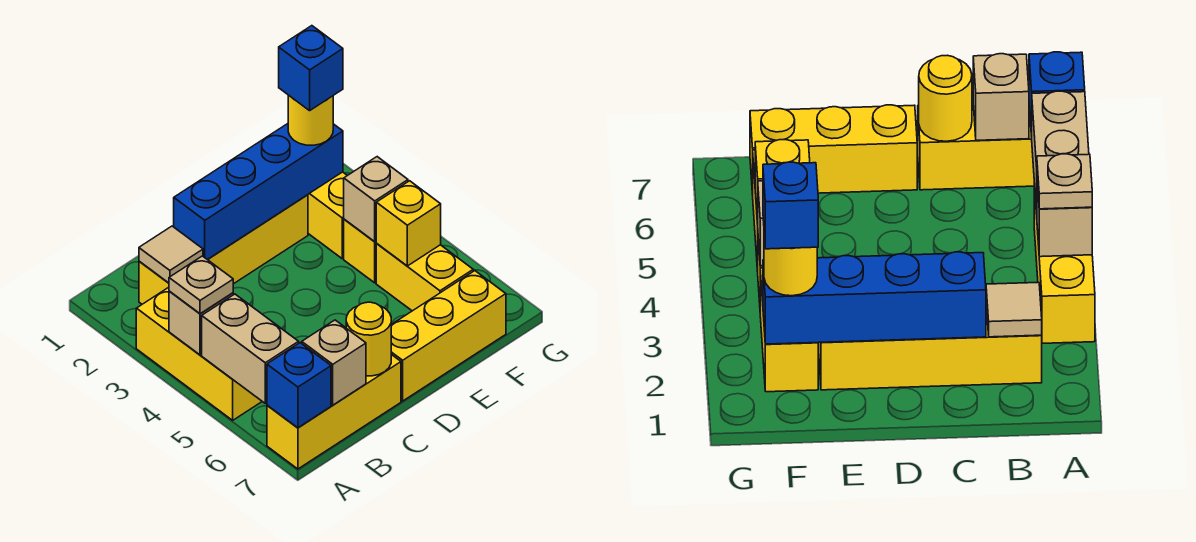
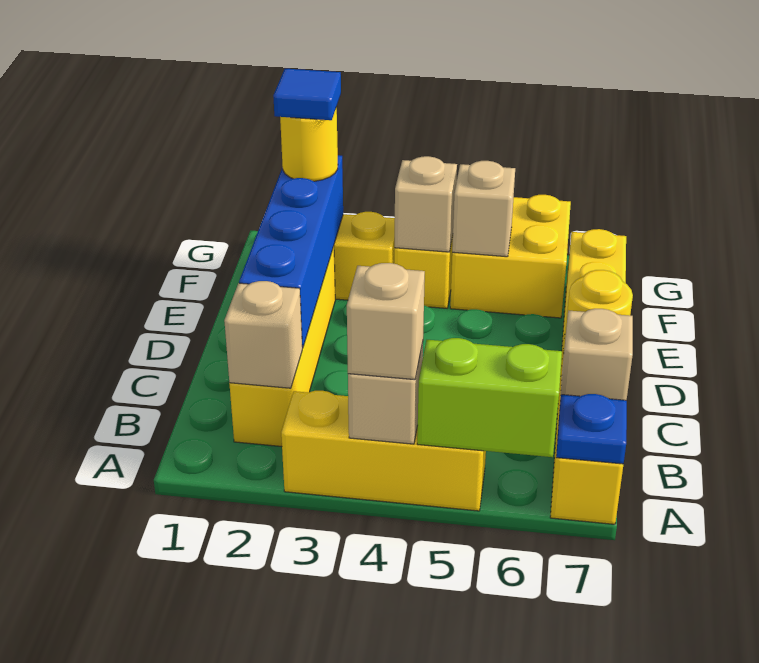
tan 1x1 plate [169,256,233,314] -> tan 1x1 brick [347,263,425,380]
tan 1x2 brick [202,294,299,403] -> lime 1x2 brick [417,338,562,457]
blue 1x1 brick [267,343,331,428] -> blue 1x1 plate [556,394,627,464]
tan 1x1 tile [139,226,203,283] -> tan 1x1 brick [224,281,302,388]
blue 1x1 brick [279,26,343,111] -> blue 1x1 tile [273,69,341,120]
yellow 1x2 brick [376,244,473,311] -> yellow 2x2 brick [450,195,571,318]
yellow 1x1 brick [376,181,441,266] -> tan 1x1 brick [452,161,515,257]

